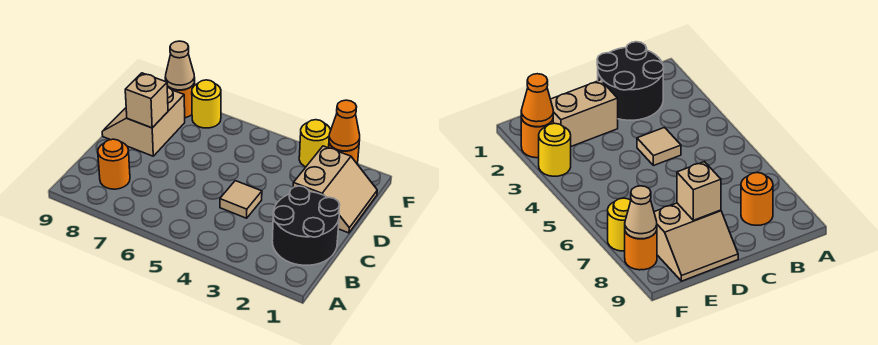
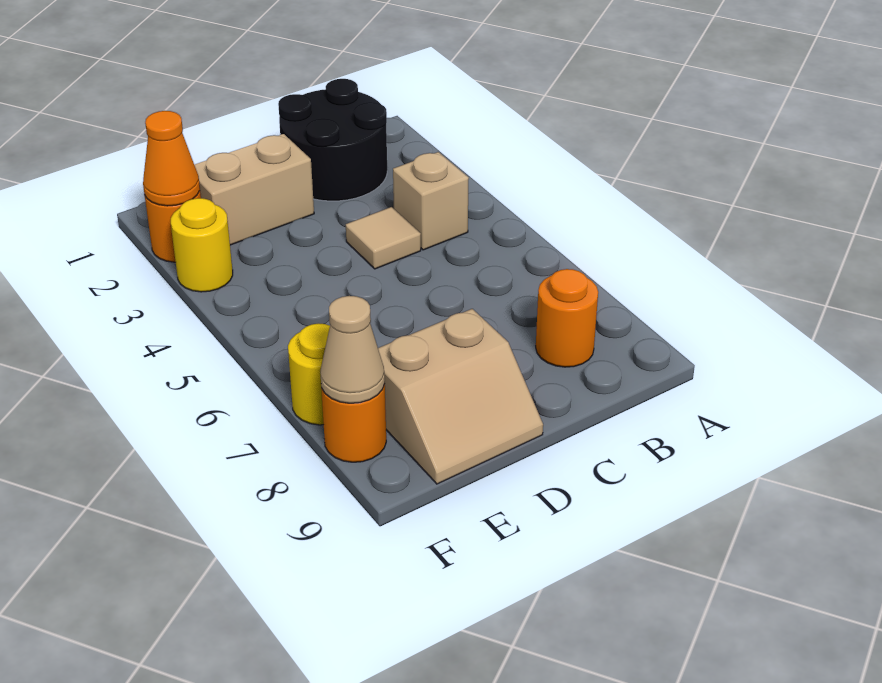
tan 1x1 brick [125,73,168,128] -> tan 1x1 brick moved to [393,152,469,250]

